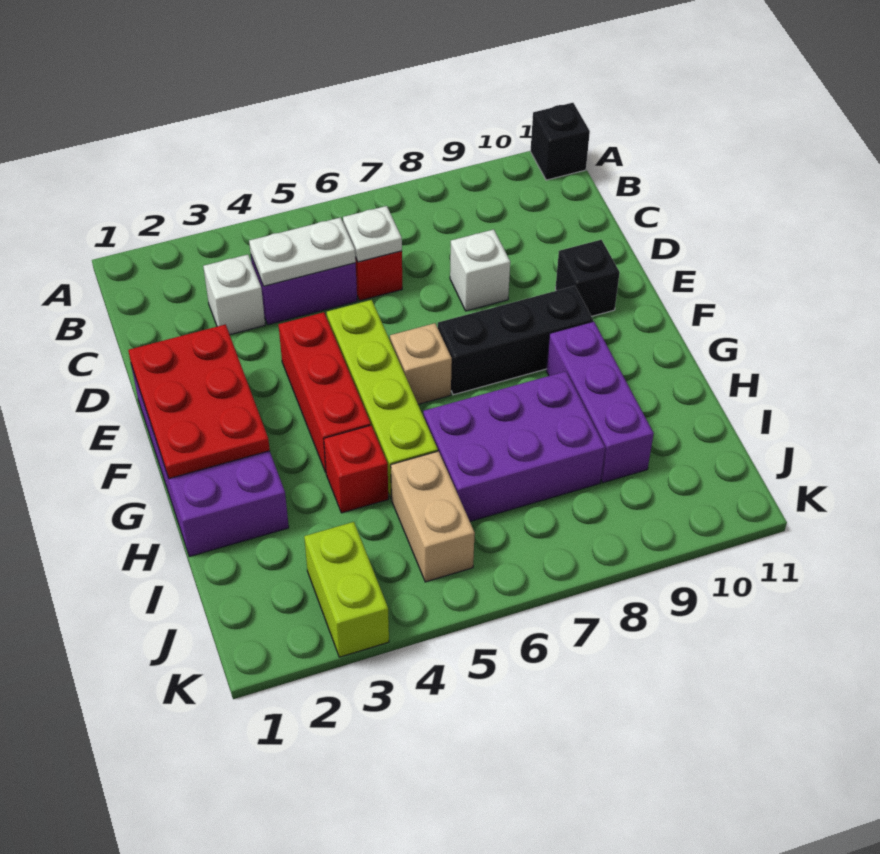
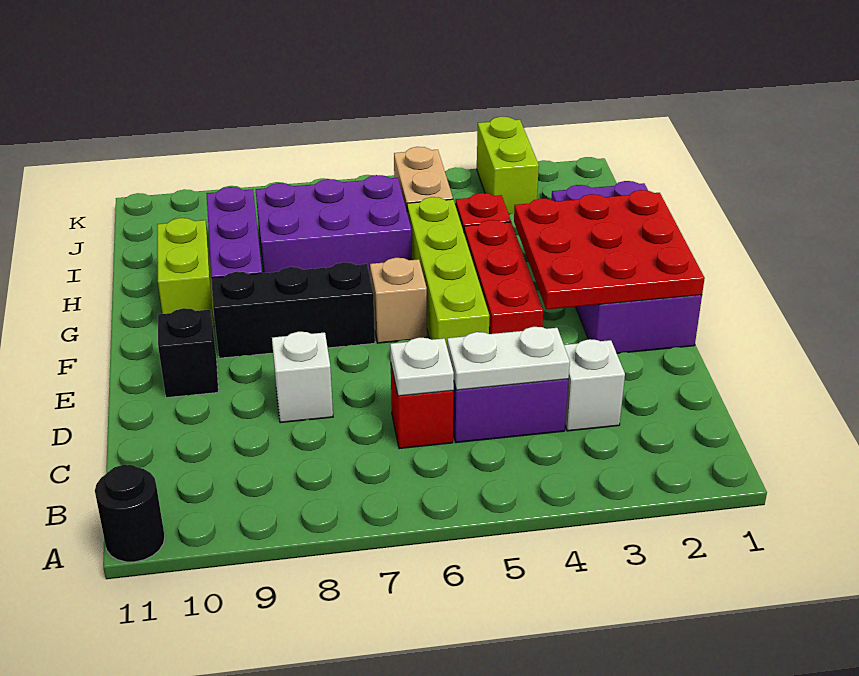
black 1x1 brick [530,103,590,180] -> black 1x1 round brick [95,465,165,562]
red 2x3 plate [128,324,270,479] -> red 3x3 plate [514,190,705,309]
none -> lime 1x2 brick [157,218,215,327]

